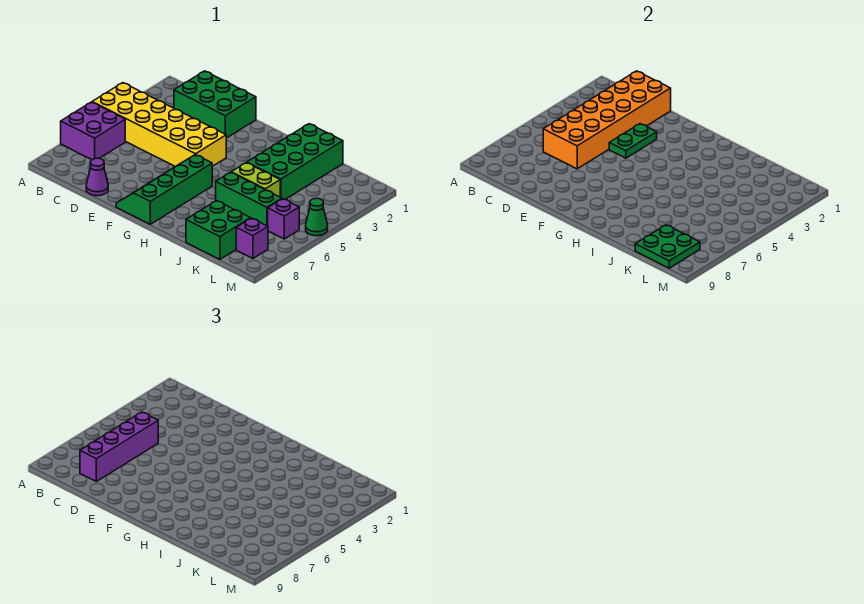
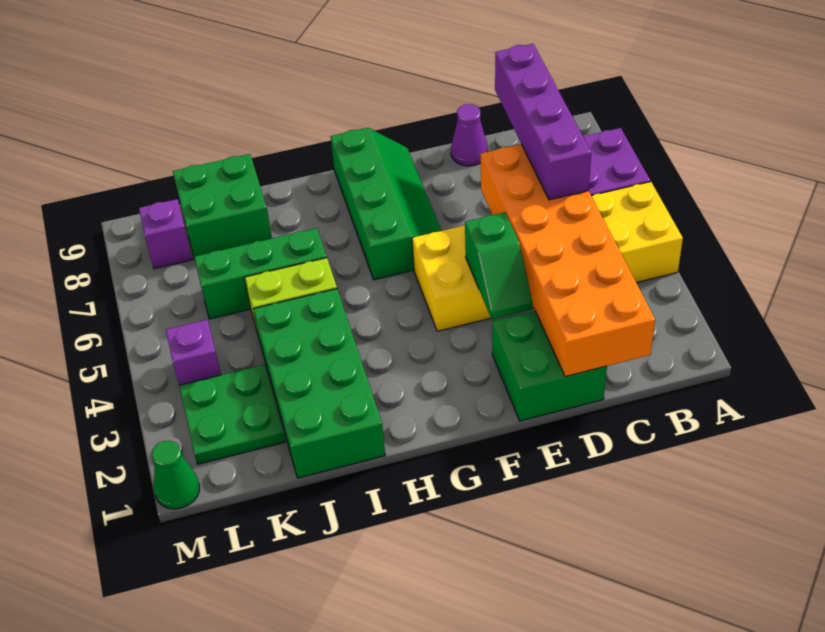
green 2x3 brick [174,71,256,138] -> green 2x2 brick [492,311,607,421]
green 1x2 plate [609,124,657,158] -> green 1x2 slope [465,212,533,319]
green 2x2 plate [635,225,700,268] -> green 2x2 plate moved to [179,365,285,464]
purple 1x1 brick [268,199,299,239] -> purple 1x1 brick moved to [166,320,221,385]
green 1x1 cone [306,198,328,236] -> green 1x1 cone moved to [152,441,200,509]

